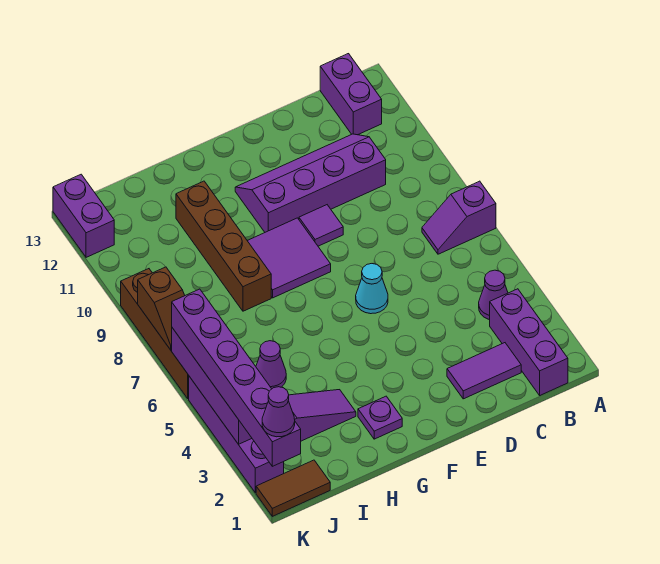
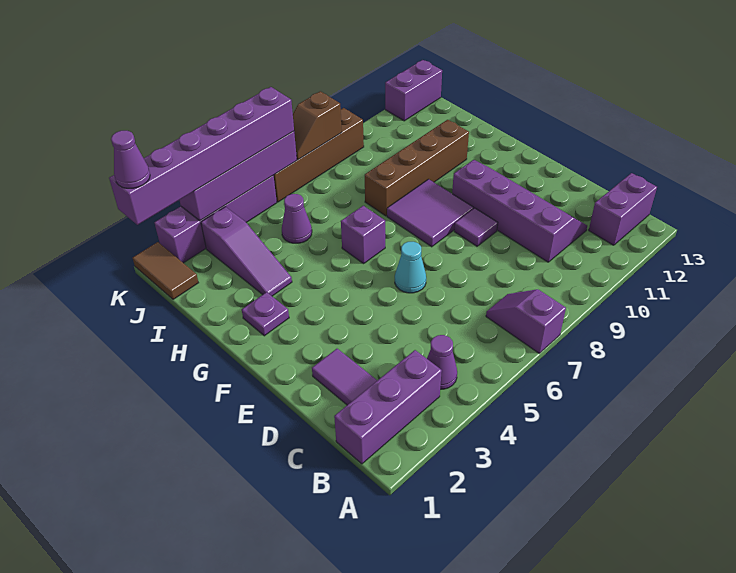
none -> purple 1x1 brick [341,206,385,264]

